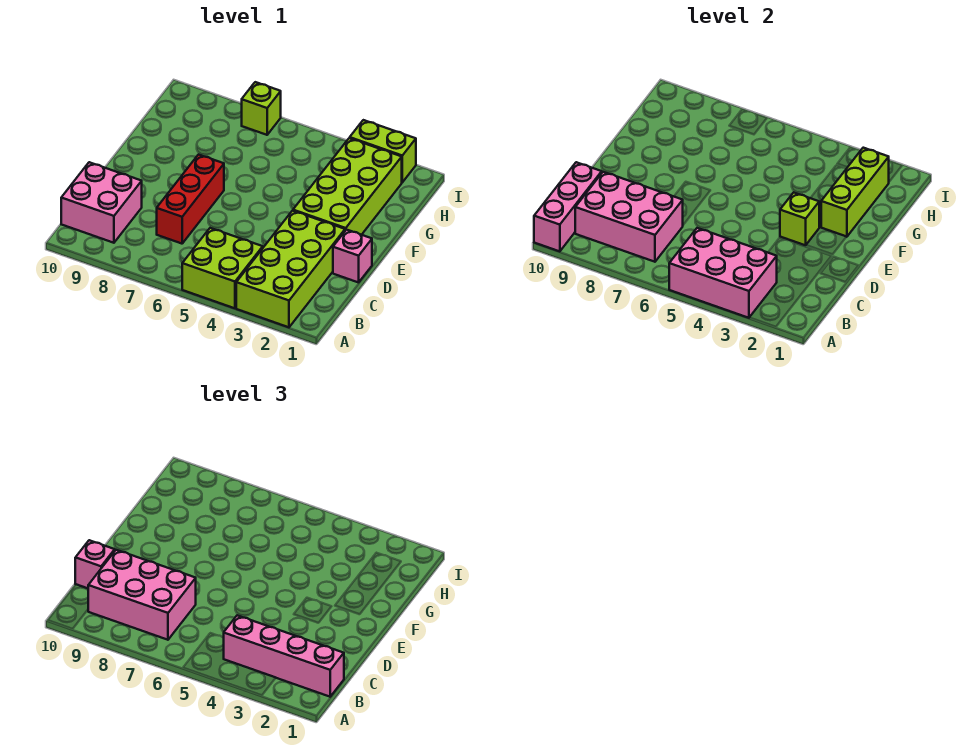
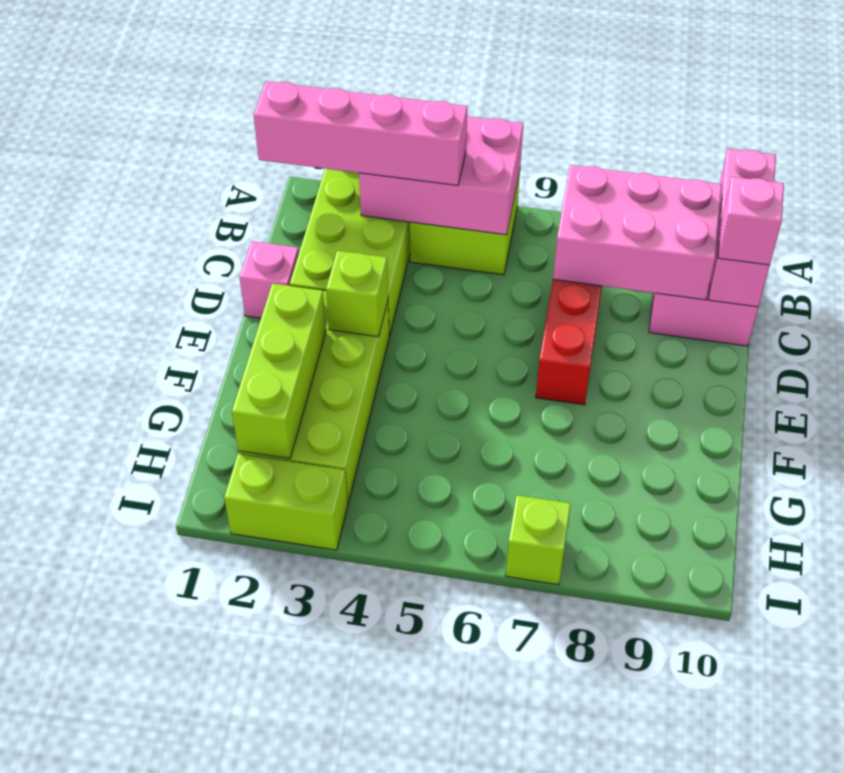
pink 2x3 brick [88,550,196,640] -> none

